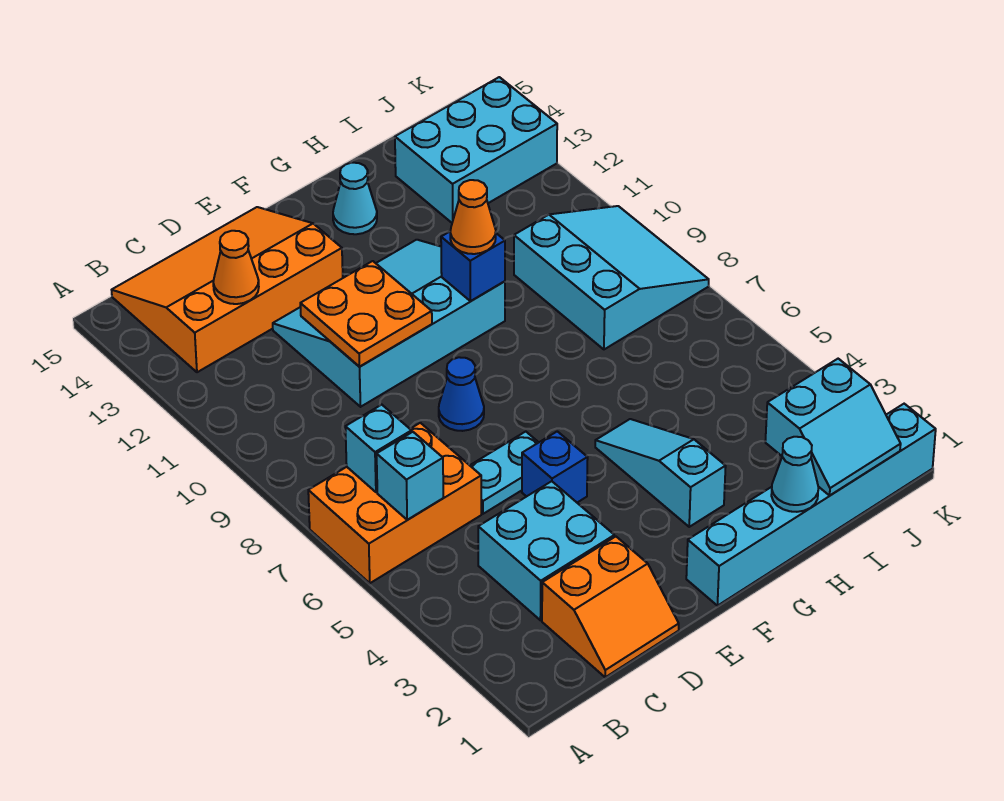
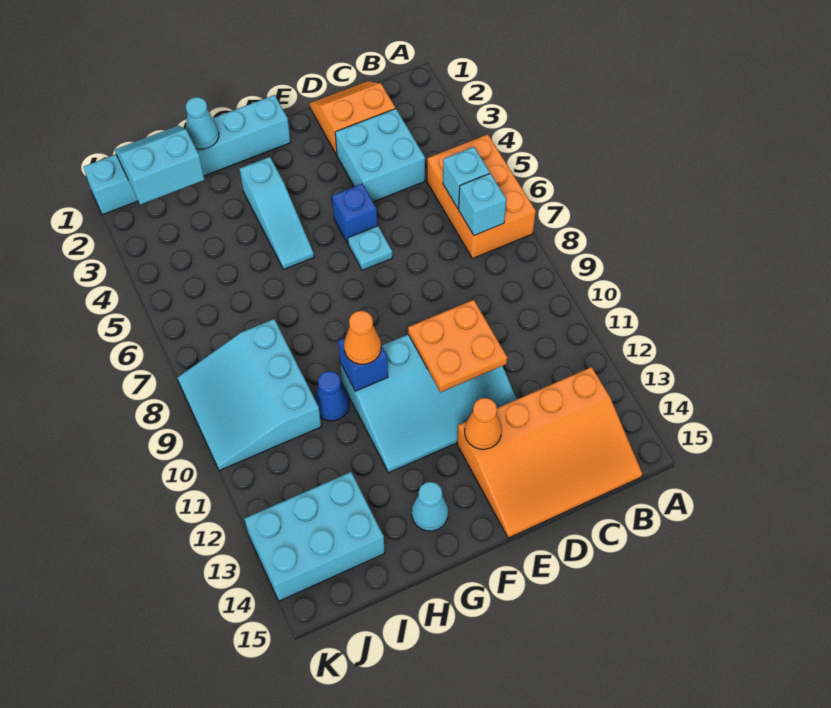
orange 2x3 brick [308,423,481,583] -> orange 2x3 brick turned to [427,134,536,259]
orange 1x1 cone [213,231,259,304] -> orange 1x1 cone moved to [465,398,502,449]
cyan 1x2 plate [470,432,539,514] -> cyan 1x1 plate [348,226,392,271]
blue 1x1 cone [439,357,484,431] -> blue 1x1 cone moved to [314,371,349,421]

